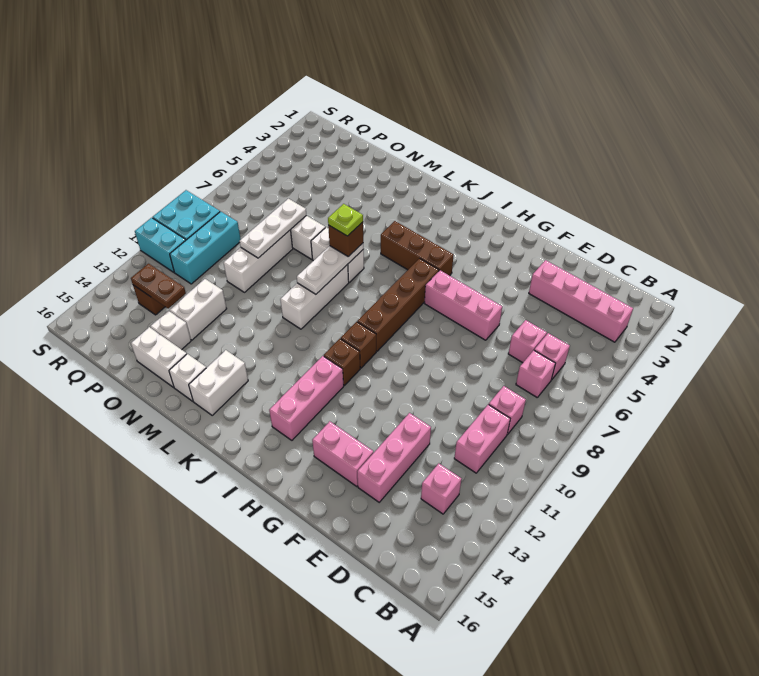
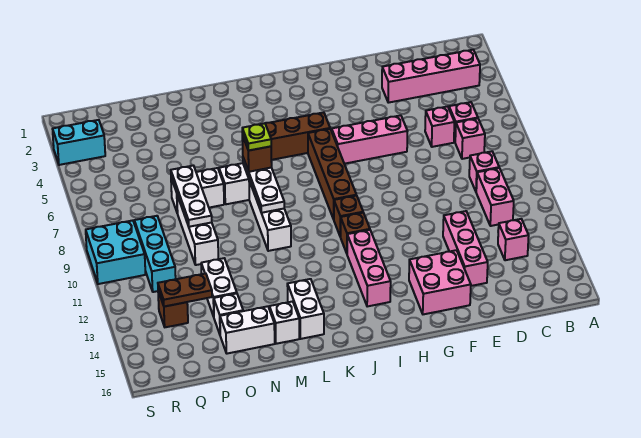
pink 1x2 brick [312,421,373,486] -> pink 2x2 brick [409,250,471,314]
cyan 1x2 brick [135,218,186,272] -> cyan 1x2 brick moved to [53,120,105,165]

